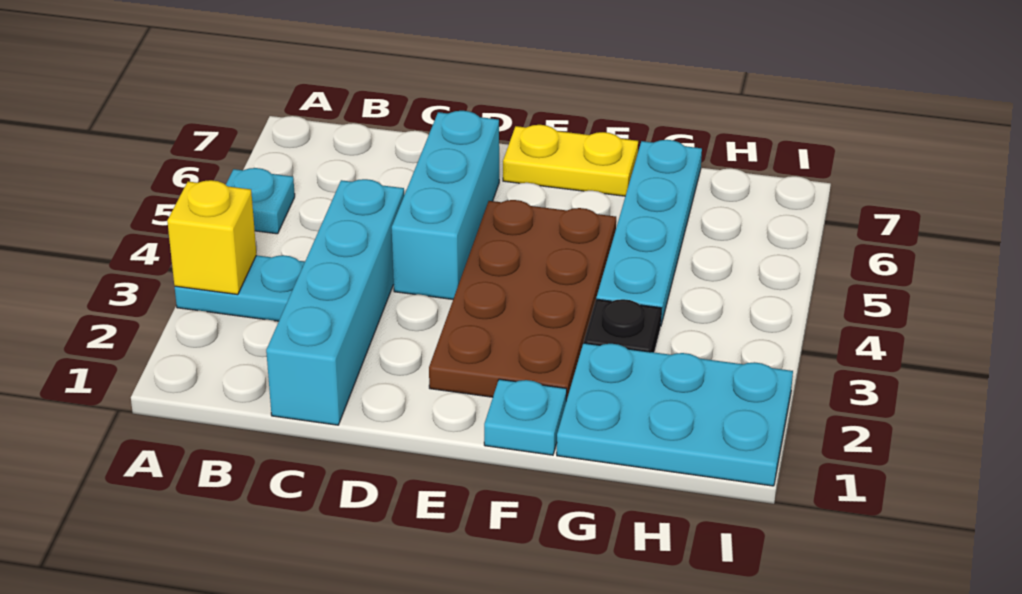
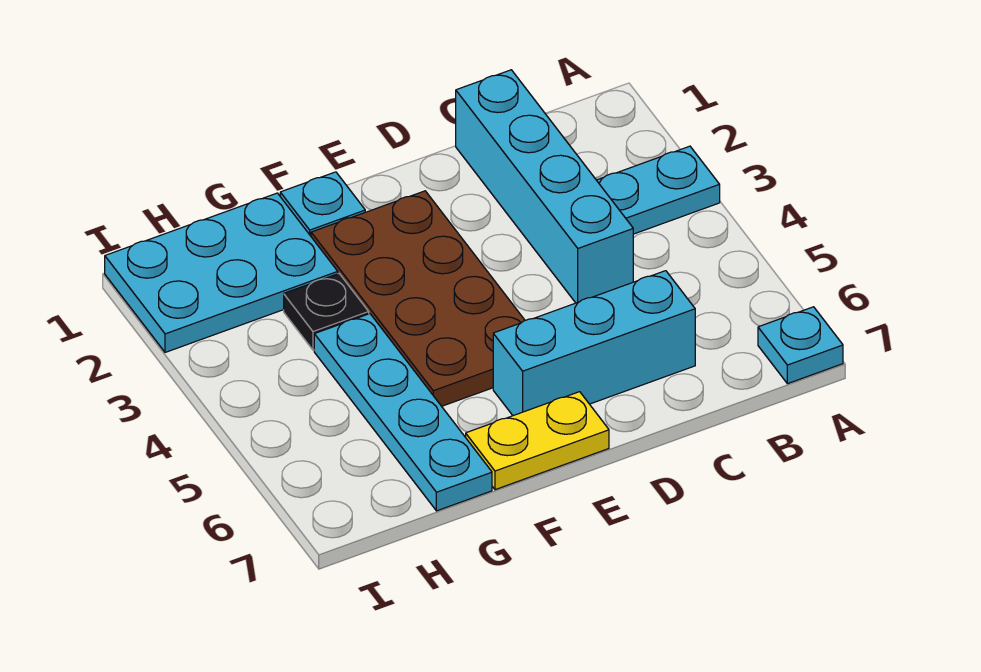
yellow 1x1 brick [167,180,257,295] -> none
cyan 1x1 plate [226,168,295,234] -> cyan 1x1 plate moved to [758,307,843,384]
cyan 1x3 brick [392,111,499,299] -> cyan 1x3 brick turned to [493,271,695,416]

